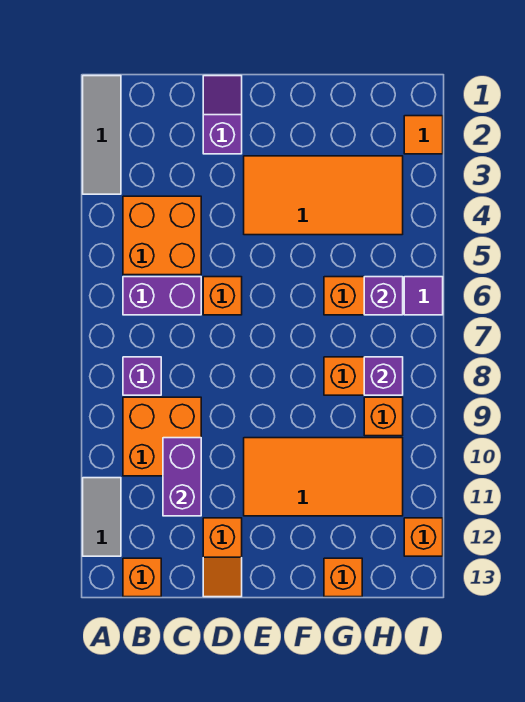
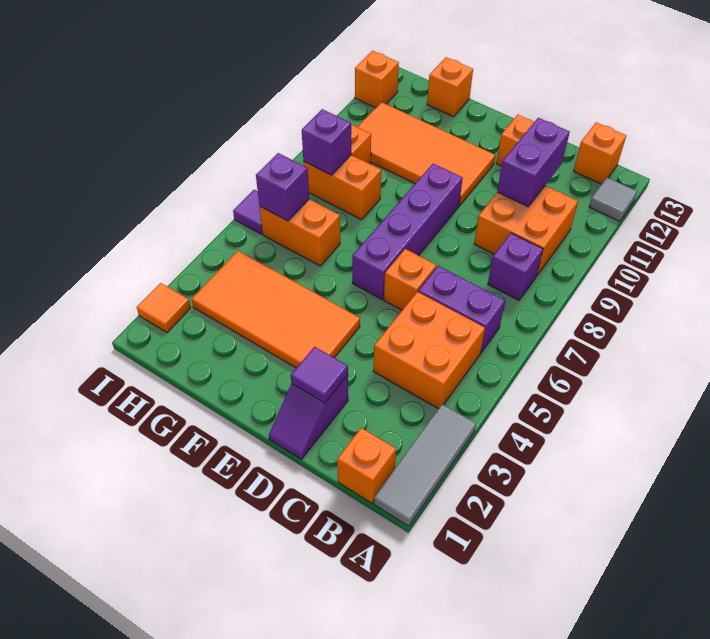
grey 1x2 tile [83,478,121,556] -> grey 1x1 tile [589,178,637,221]
none -> orange 1x1 brick [337,428,396,503]
none -> purple 1x1 tile [291,347,348,403]
none -> purple 1x4 brick [352,164,463,299]

